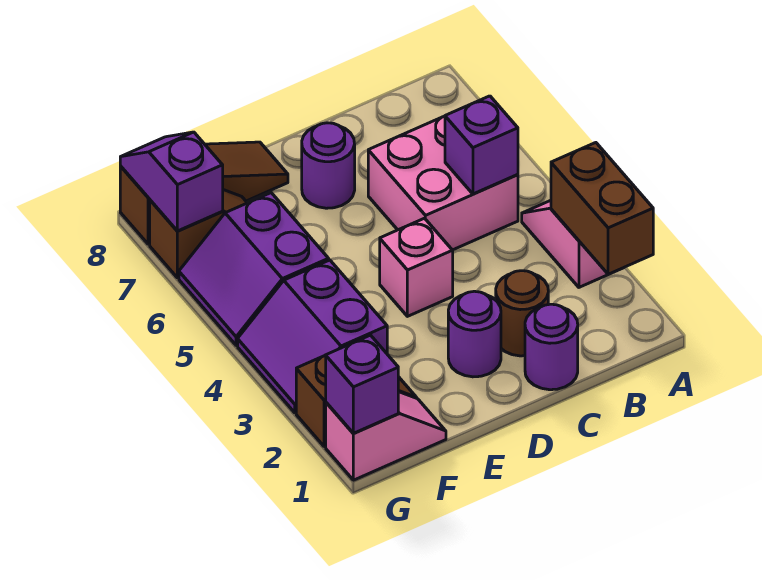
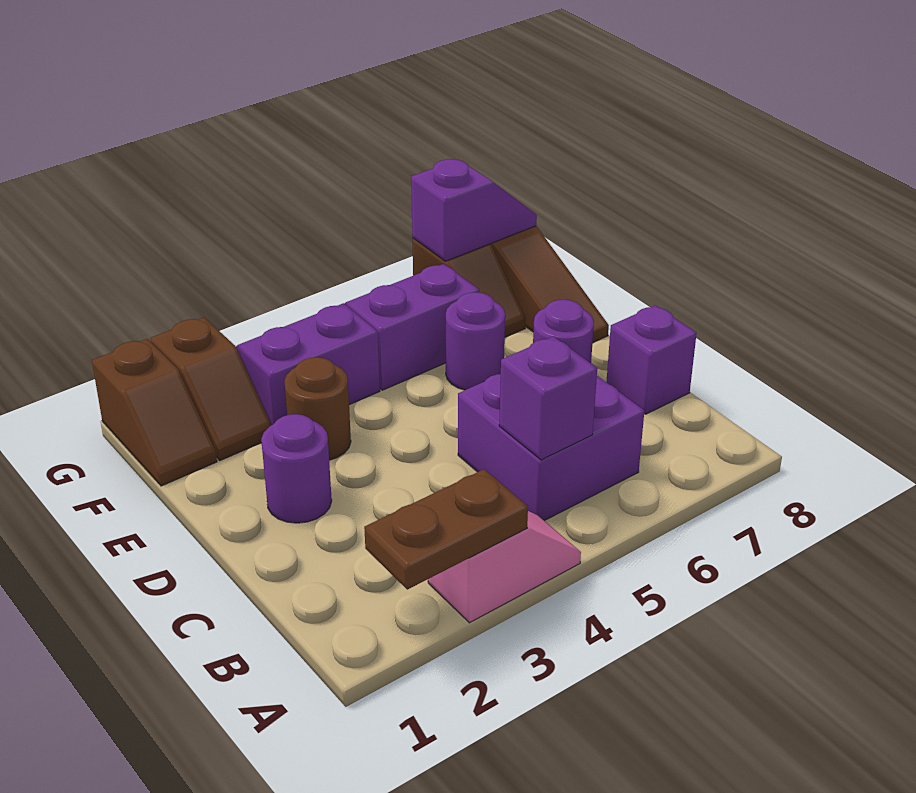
brown 1x2 brick [551,143,653,274] -> brown 1x2 plate [364,469,528,589]
pink 2x2 brick [368,116,518,250] -> purple 2x2 brick [458,374,644,521]
purple 1x1 round brick [525,304,578,390] -> purple 1x1 round brick moved to [446,292,505,390]
brown 1x1 round brick [496,271,548,356] -> brown 1x1 round brick moved to [284,357,351,460]
pink 1x1 brick [380,218,453,316] -> none
pink 1x2 slope [326,392,446,480] -> brown 1x2 slope [92,339,217,486]
purple 1x1 brick [326,335,398,433] -> purple 1x1 brick moved to [606,305,697,414]

